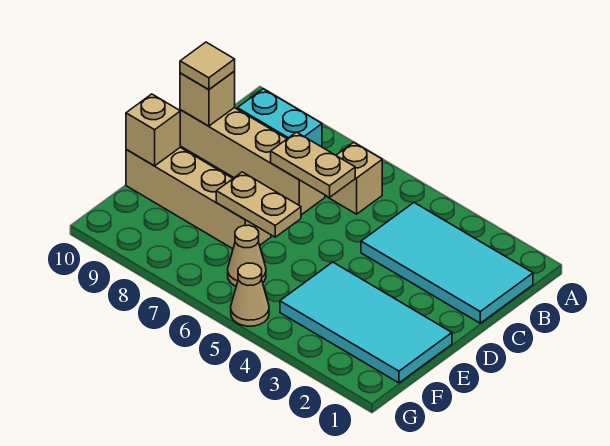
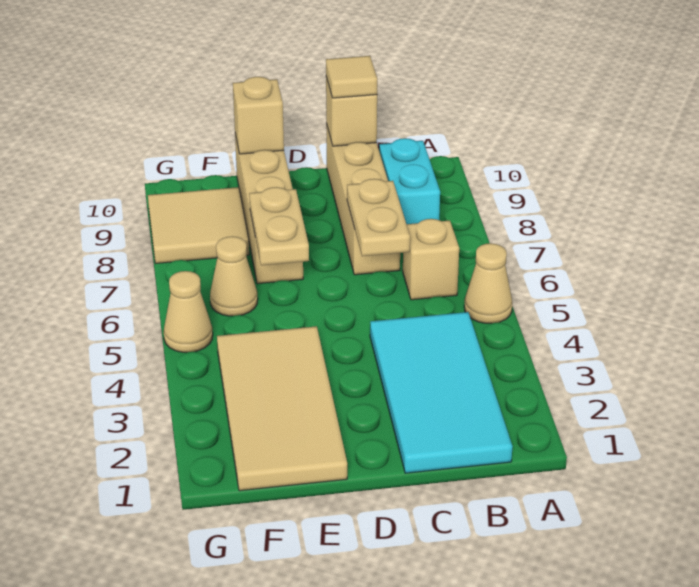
none -> tan 1x1 cone [464,243,512,323]
cyan 2x4 tile [280,262,452,383] -> tan 2x4 tile [217,326,347,491]
none -> tan 2x2 tile [148,187,249,263]

